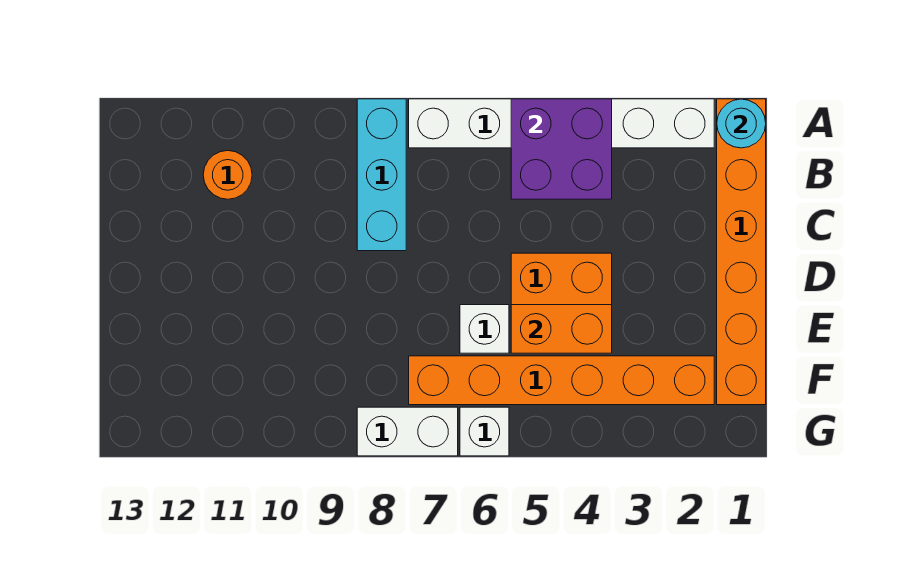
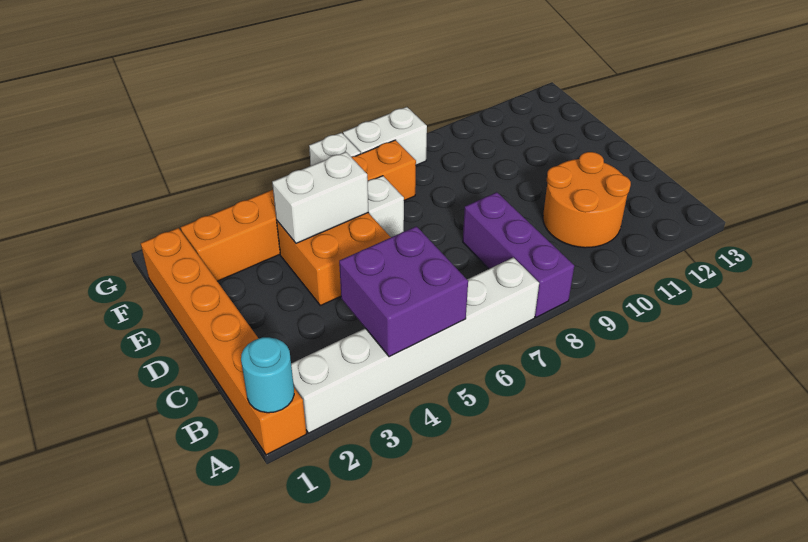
cyan 1x3 brick [357,99,406,251] -> purple 1x3 brick [463,192,574,317]
orange 1x1 round brick [203,151,252,199] -> orange 2x2 round brick [543,152,631,248]
orange 1x2 brick [511,305,612,353] -> white 1x2 brick [272,152,368,243]

